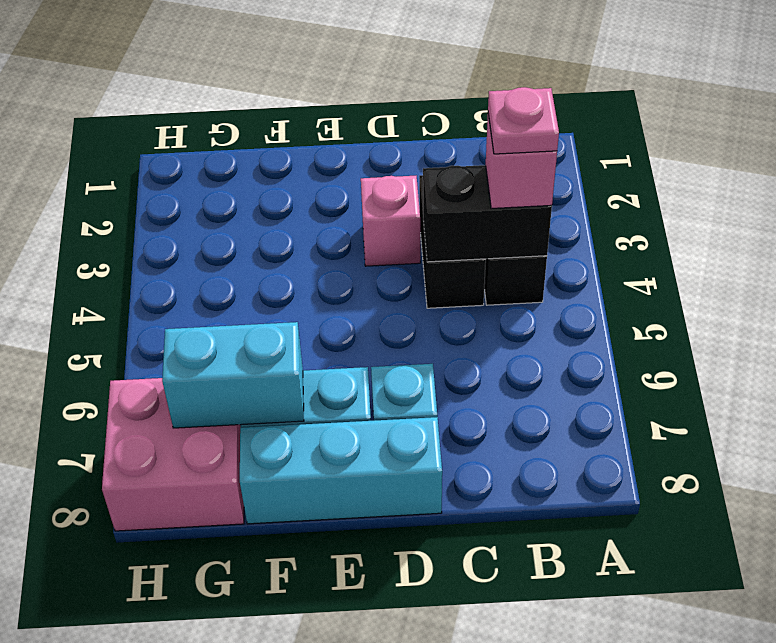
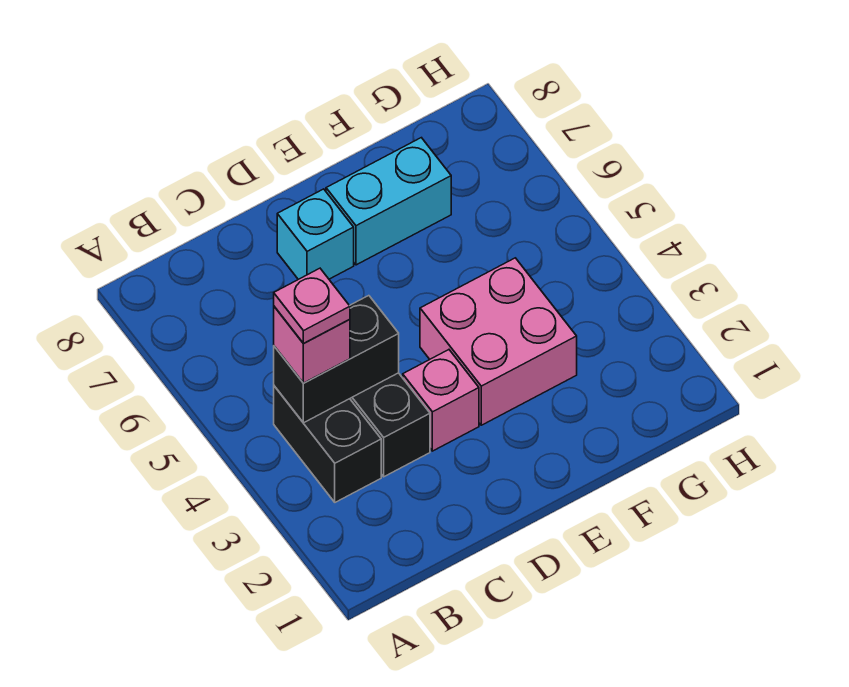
cyan 1x3 brick [240,417,442,524] -> none
cyan 1x2 brick [162,322,304,428] -> none
pink 2x2 brick [102,378,244,531] -> pink 2x2 brick moved to [420,258,577,425]

